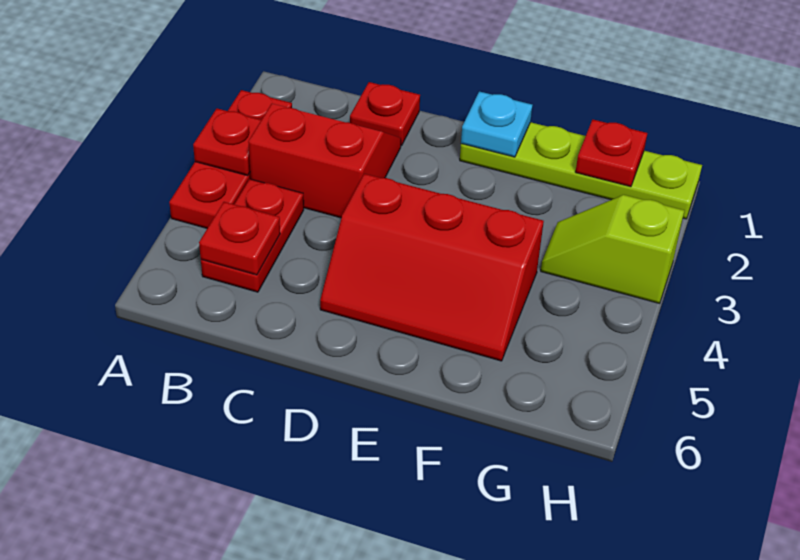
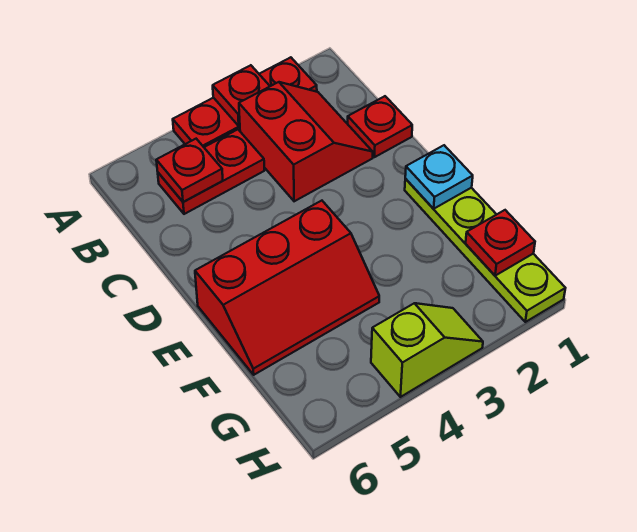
red 2x3 slope [320,174,544,361] -> red 2x3 slope turned to [195,201,379,375]
lime 1x2 slope [541,195,684,303] -> lime 1x2 slope turned to [371,303,483,397]

